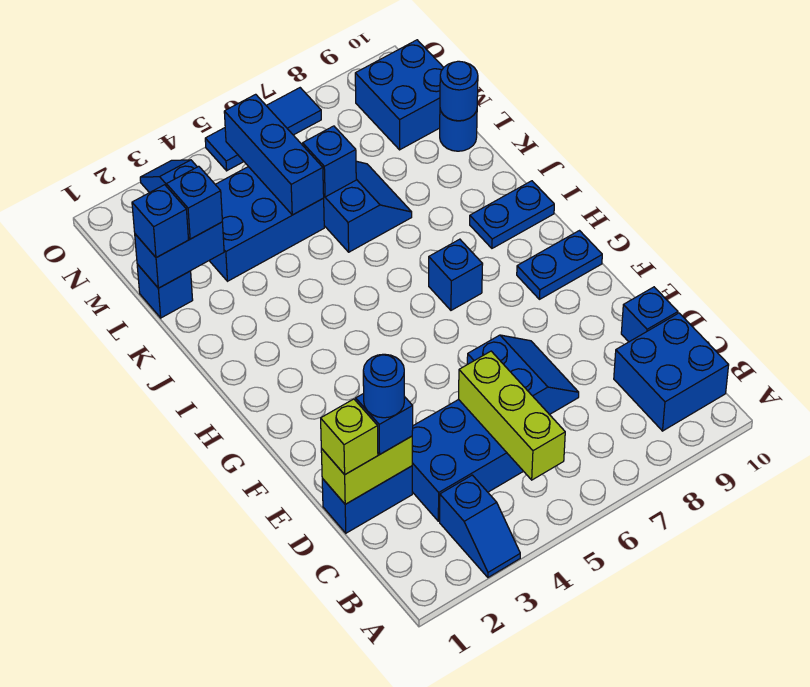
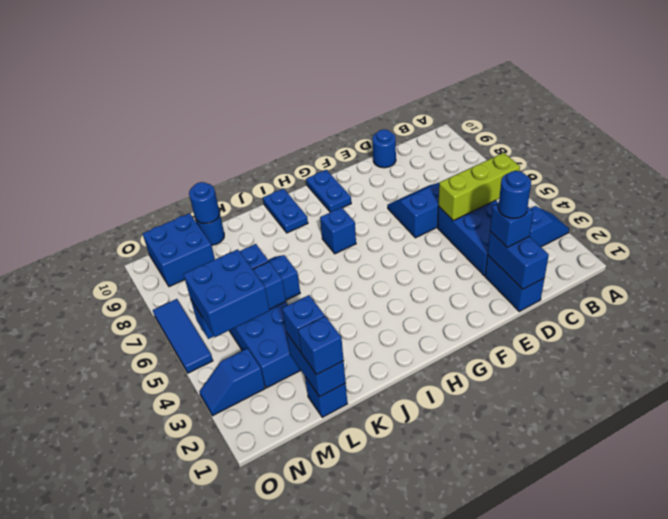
blue 2x2 brick [614,313,729,431] -> blue 2x2 brick moved to [184,249,269,337]
lime 1x2 brick [321,436,412,504] -> blue 1x2 brick [488,231,549,289]
lime 1x1 brick [321,399,378,475] -> none
blue 1x1 brick [621,287,678,342] -> blue 1x1 round brick [372,129,396,168]

